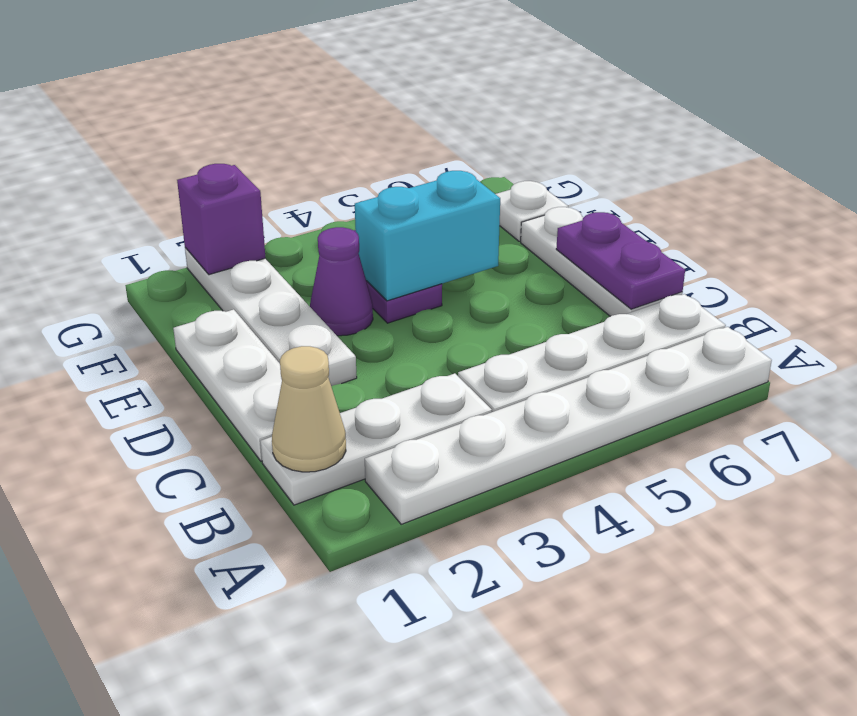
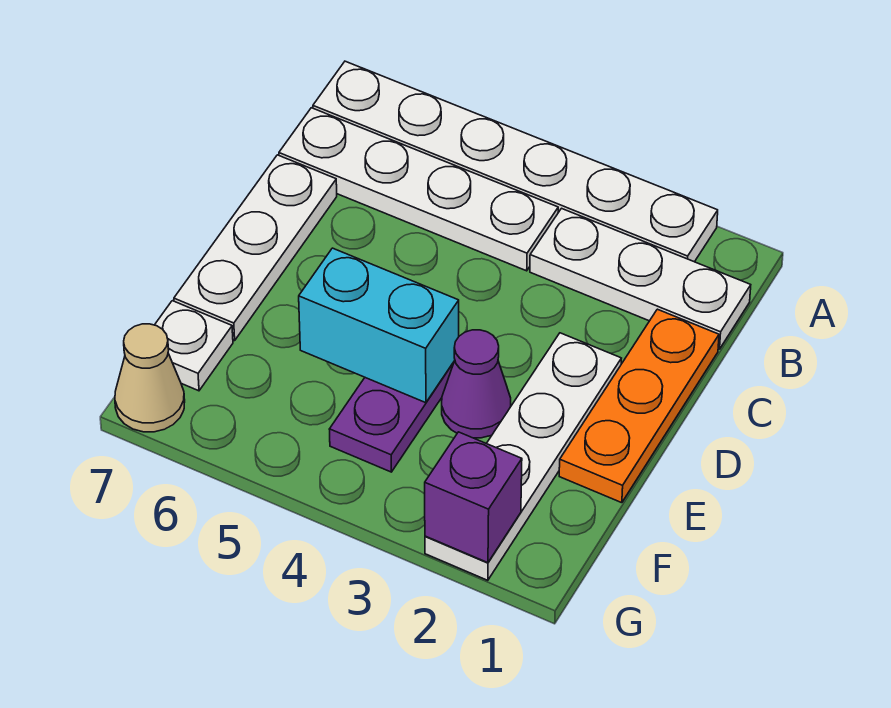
tan 1x1 cone [272,346,346,472] -> tan 1x1 cone moved to [115,324,185,432]
white 1x3 plate [173,309,282,461] -> orange 1x3 plate [559,309,719,503]
purple 1x2 plate [556,212,685,309] -> none

